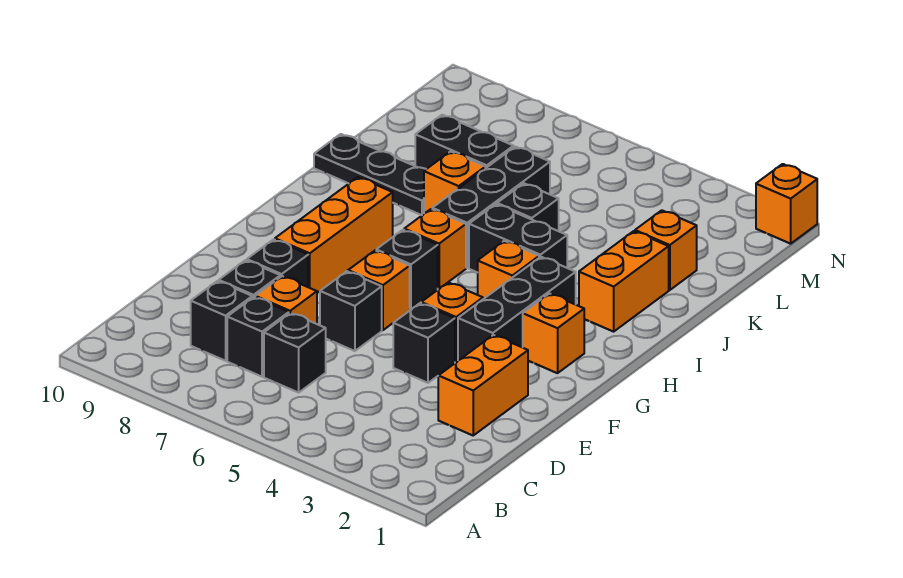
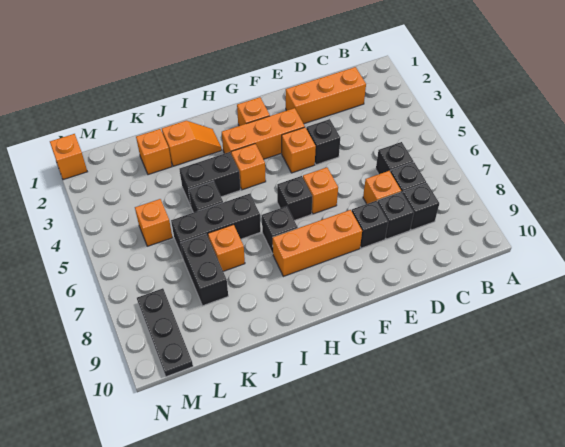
orange 1x2 brick [438,335,528,435] -> orange 1x3 brick [286,67,366,124]
black 1x1 brick [320,271,382,351] -> black 1x1 brick moved to [262,206,298,254]
black 1x3 brick [458,257,576,360] -> orange 1x3 brick [222,108,305,159]
orange 1x1 brick [404,209,466,289] -> orange 1x1 brick moved to [135,199,173,246]
orange 1x2 brick [579,231,669,332] -> orange 1x2 slope [162,121,222,166]
black 1x2 brick [469,204,567,273] -> black 1x2 brick turned to [180,152,241,206]
black 1x3 plate [314,134,426,215] -> black 1x3 plate moved to [137,288,193,377]

